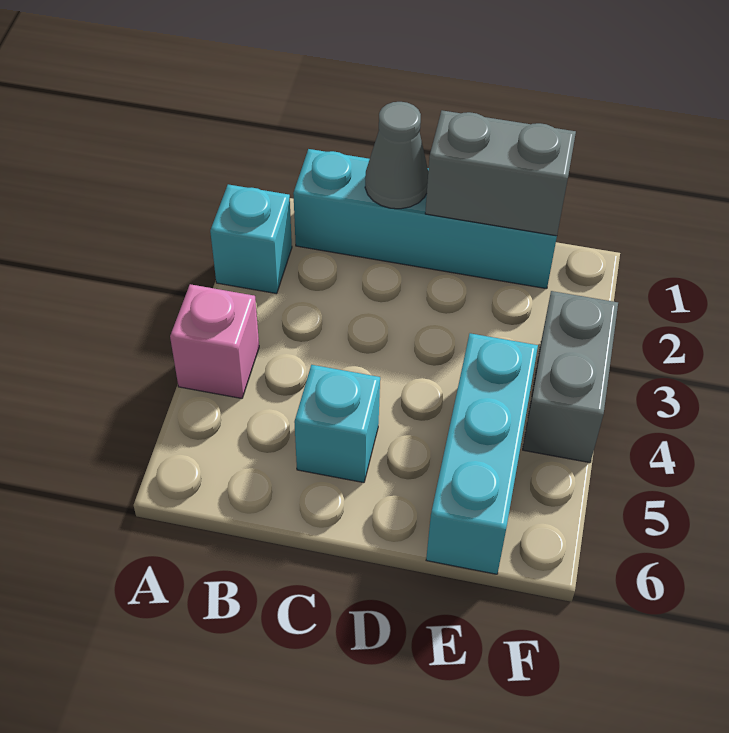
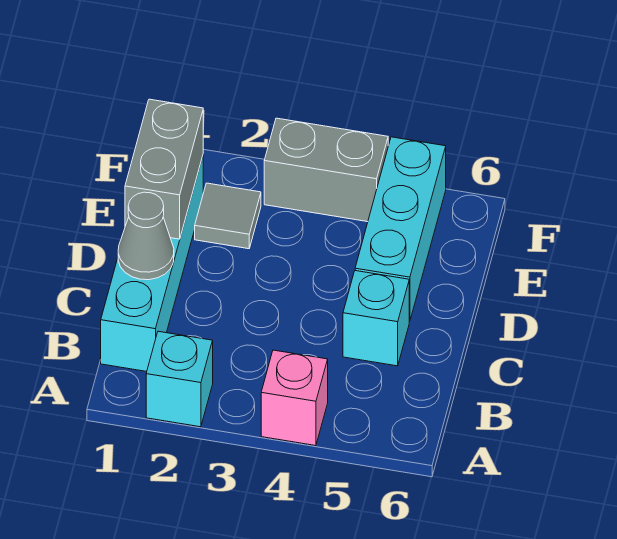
none -> grey 1x1 tile [195,183,261,249]
cyan 1x3 brick [426,333,538,574] -> cyan 1x3 brick turned to [355,137,446,321]

